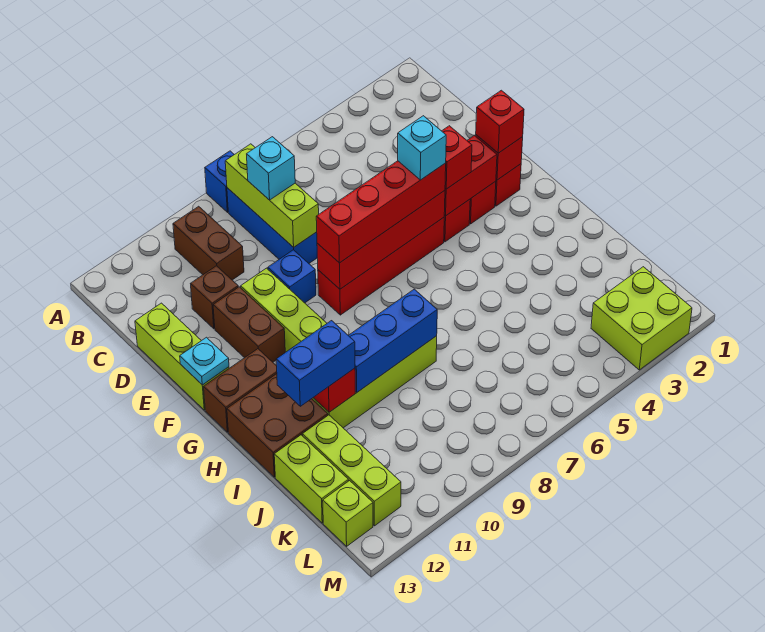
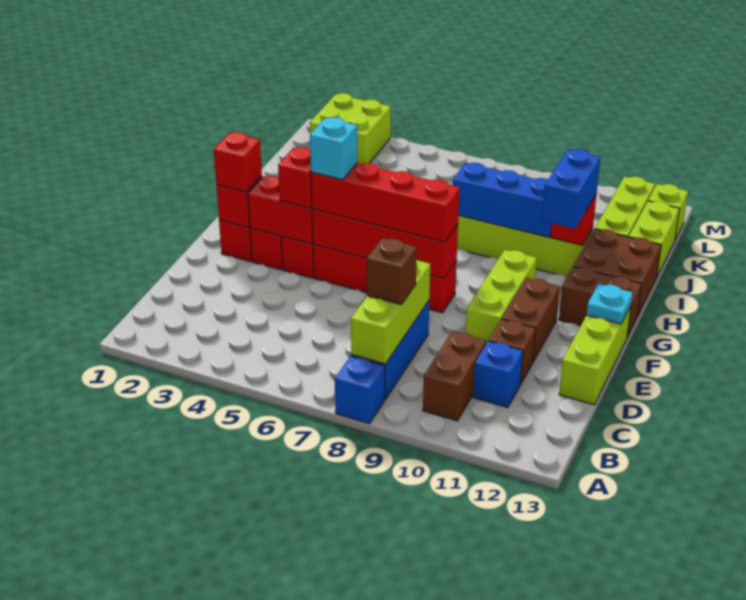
cyan 1x1 brick [247,137,295,200] -> brown 1x1 brick [367,238,417,305]
blue 1x1 brick [268,250,316,303] -> blue 1x1 brick moved to [473,341,523,407]
blue 1x2 brick [276,321,355,406] -> blue 1x2 brick turned to [542,149,600,229]

